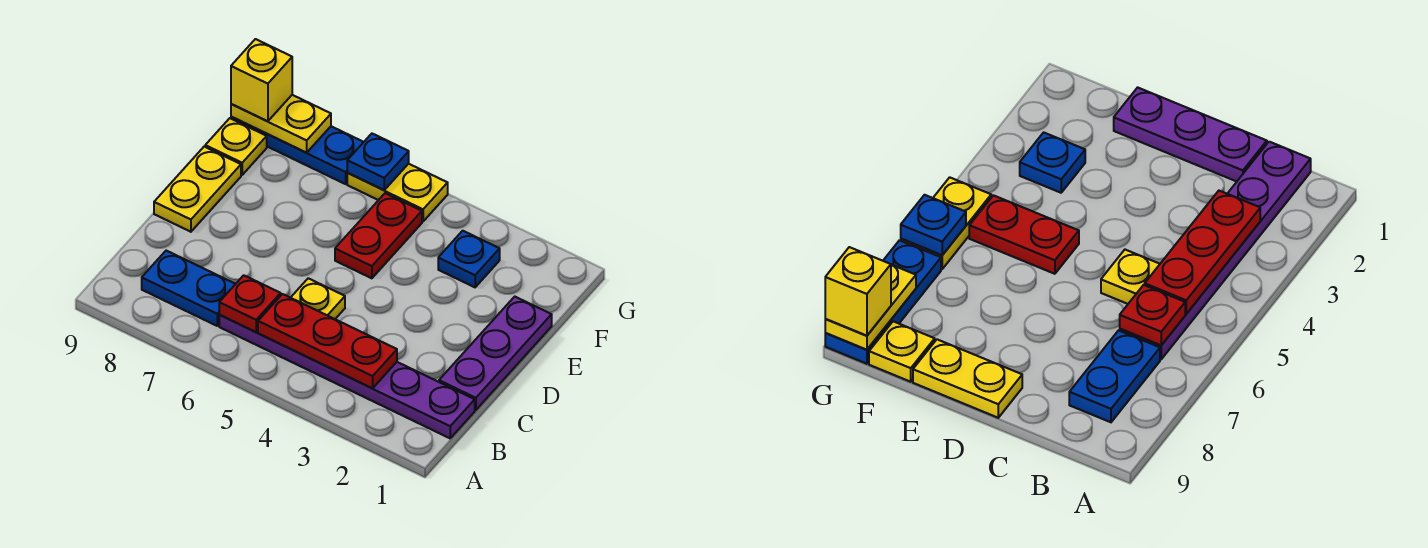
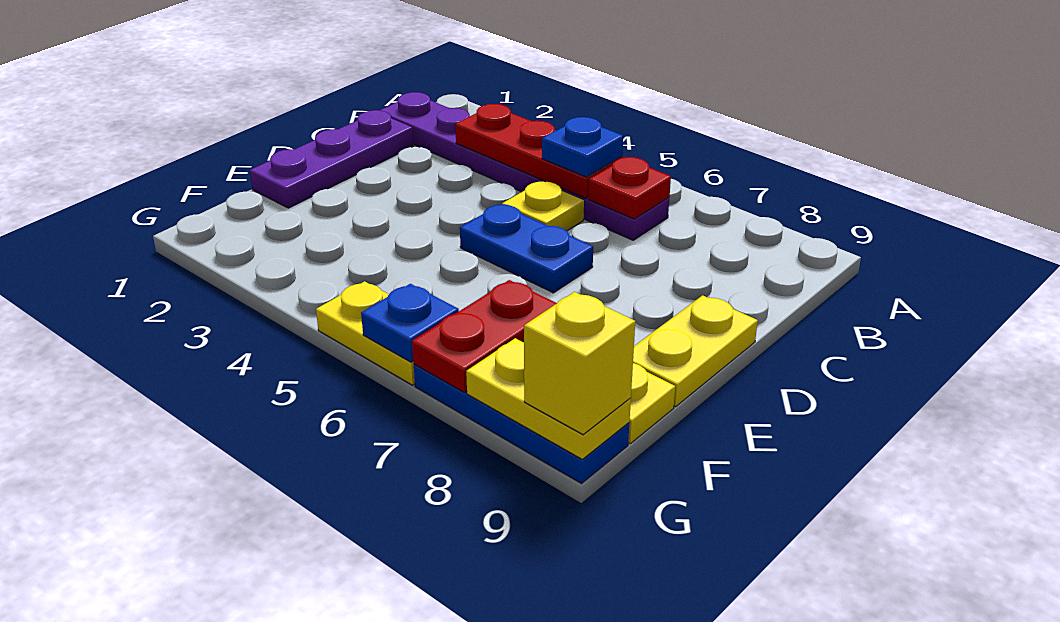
blue 1x2 plate [142,251,235,326] -> blue 1x2 plate moved to [460,205,593,293]
red 1x2 plate [335,193,422,278] -> red 1x2 plate moved to [412,280,557,392]
blue 1x1 plate [438,231,500,287] -> blue 1x1 plate moved to [542,117,623,177]

